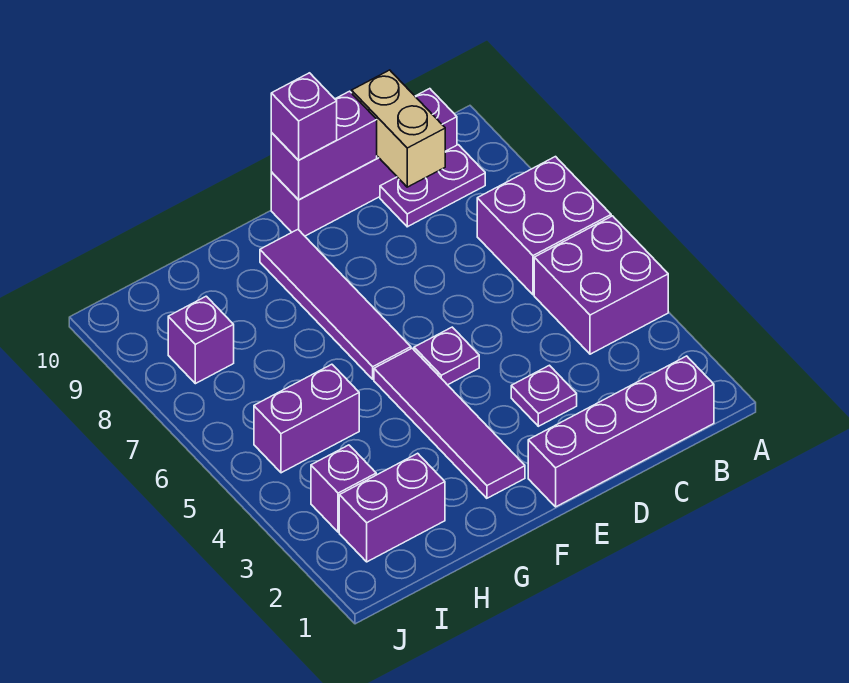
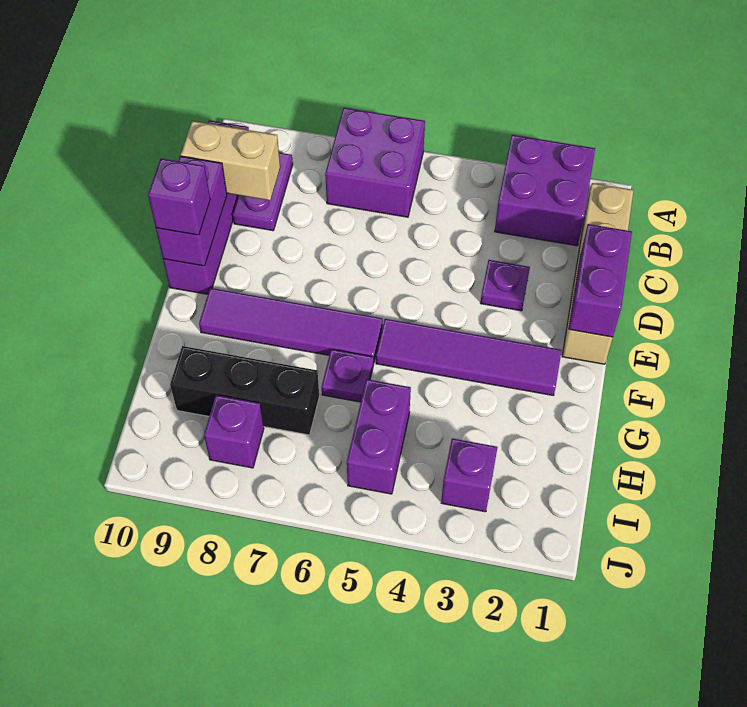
purple 2x2 brick [534,216,668,354] -> purple 2x2 brick moved to [495,135,595,246]
purple 1x4 brick [528,356,714,507] -> tan 1x4 brick [562,183,634,364]
purple 1x1 plate [414,327,479,385] -> purple 1x1 plate moved to [321,349,374,402]
purple 1x2 brick [339,453,445,562] -> purple 1x2 brick moved to [569,224,632,337]
none -> black 1x3 brick [170,346,319,435]

